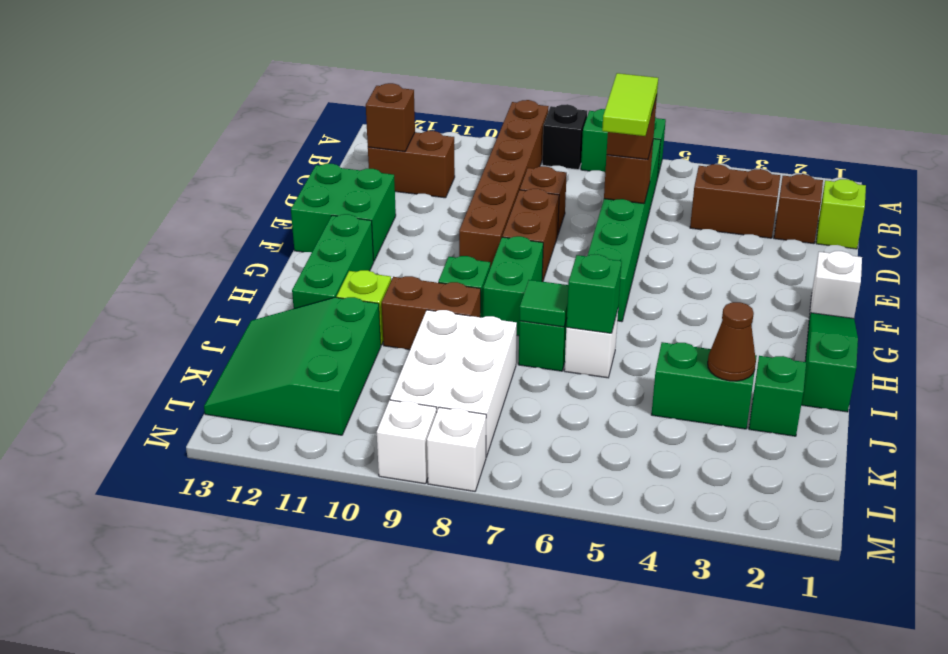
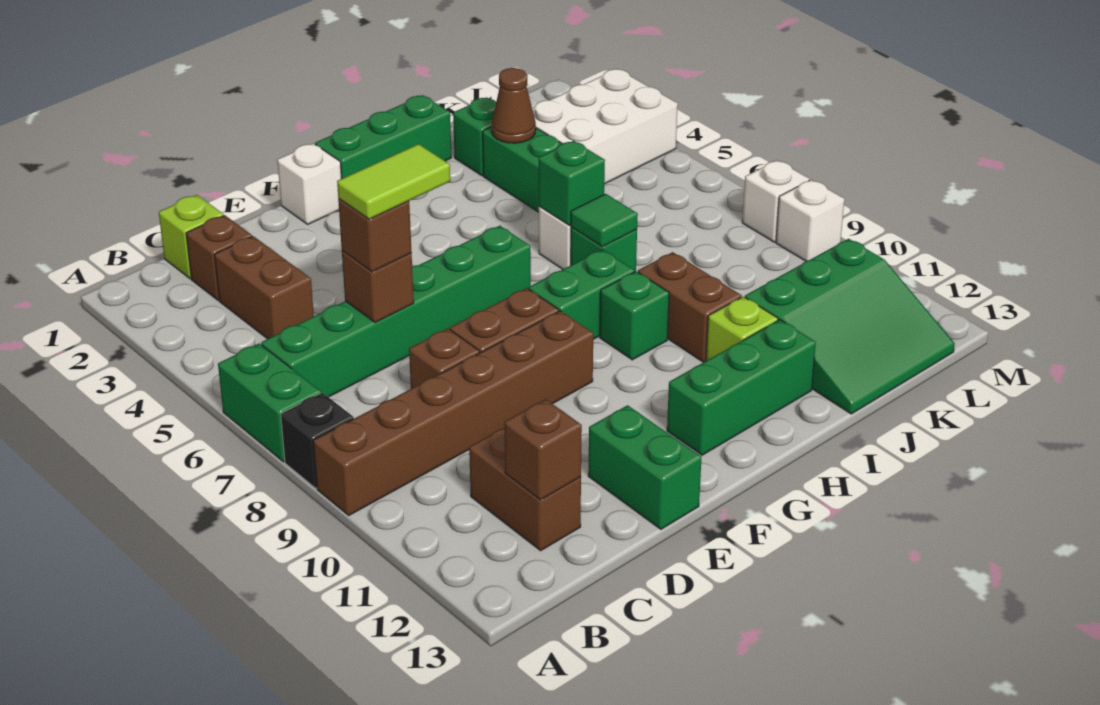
green 2x2 brick [291,164,396,261] -> green 1x2 brick [588,405,702,529]
green 1x3 slope [801,313,858,412] -> green 1x3 brick [315,95,451,179]
white 2x3 brick [390,310,517,457] -> white 2x3 brick moved to [532,69,678,184]

